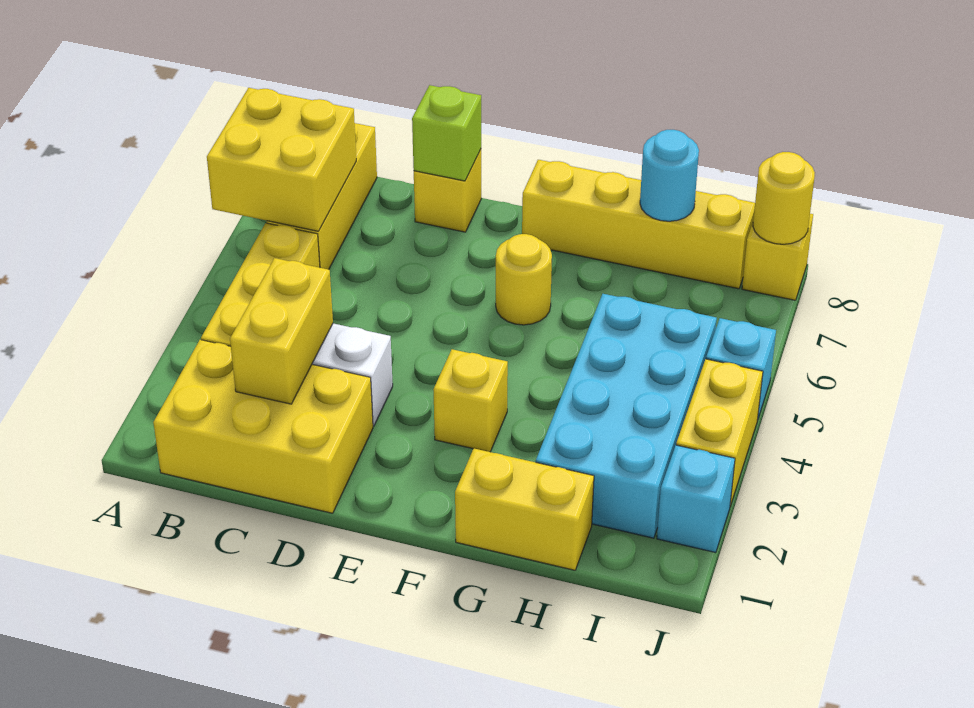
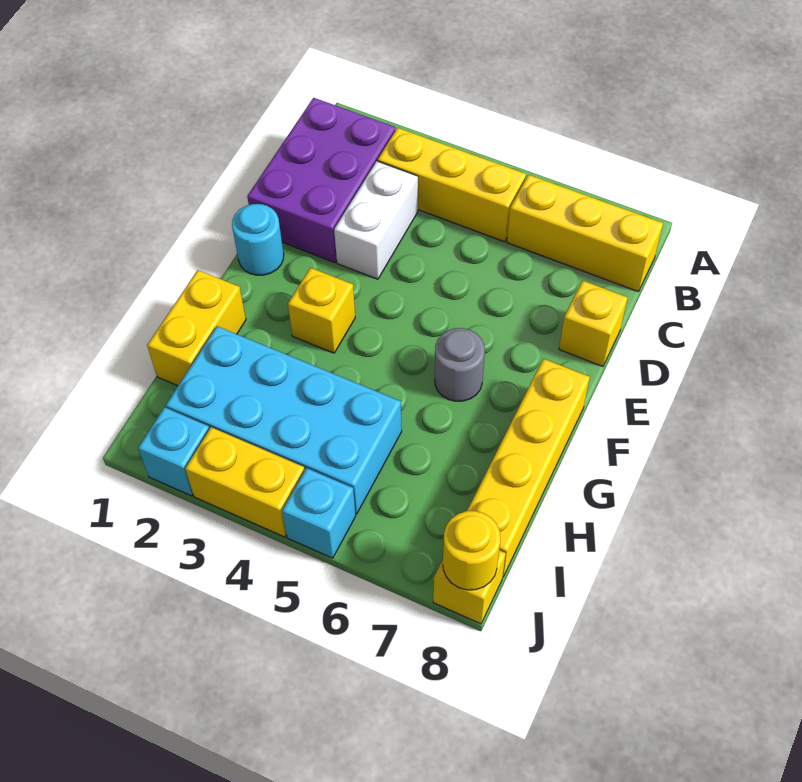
yellow 2x2 brick [207,88,356,231] -> none
yellow 2x3 brick [153,340,373,513] -> purple 2x3 brick [247,98,395,263]
yellow 1x2 brick [230,258,333,404] -> none
lime 1x1 brick [412,85,481,181] -> none
yellow 1x1 round brick [496,234,552,325] -> grey 1x1 round brick [435,328,485,401]
cyan 1x1 round brick [640,130,699,221] -> cyan 1x1 round brick moved to [232,204,284,275]

